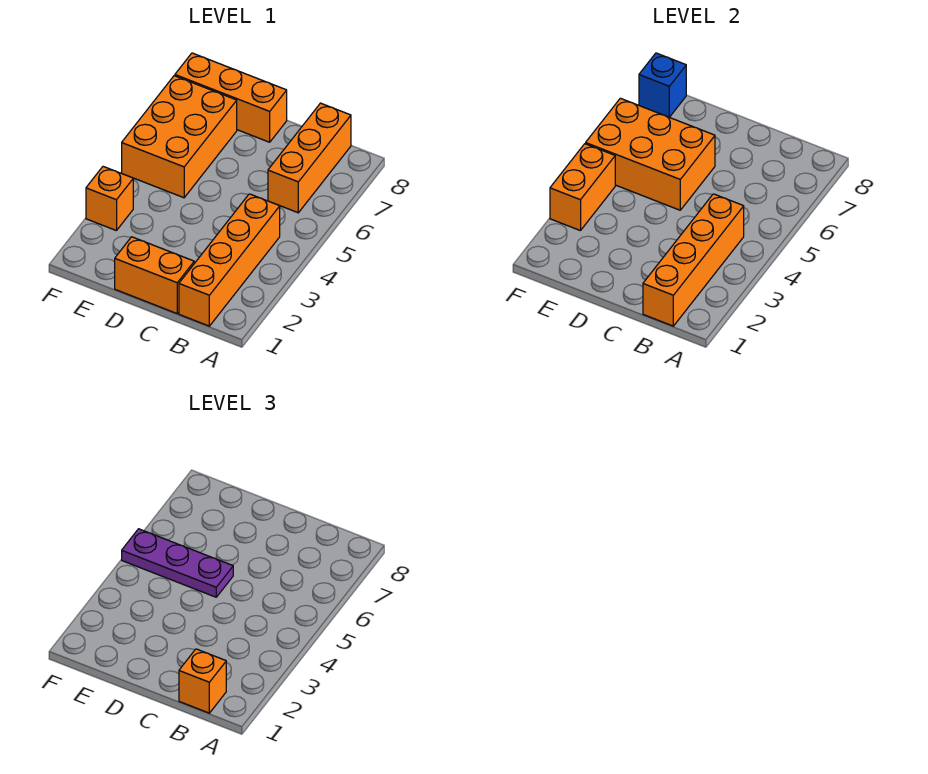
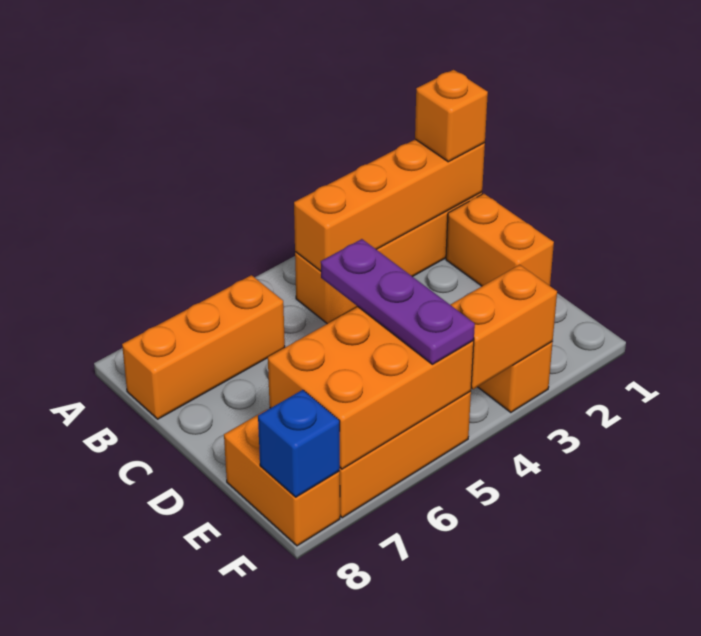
orange 2x3 brick [586,98,715,210] -> orange 2x3 brick turned to [268,307,474,469]
orange 1x3 brick [175,53,287,142] -> orange 1x2 brick [224,409,340,546]

